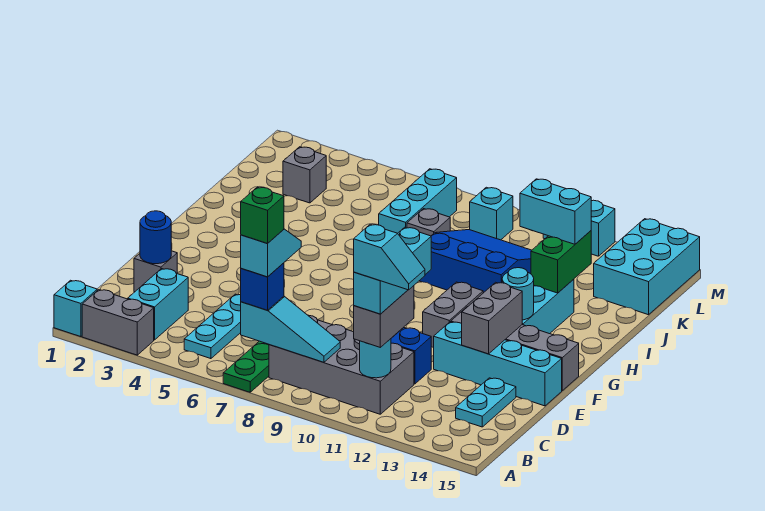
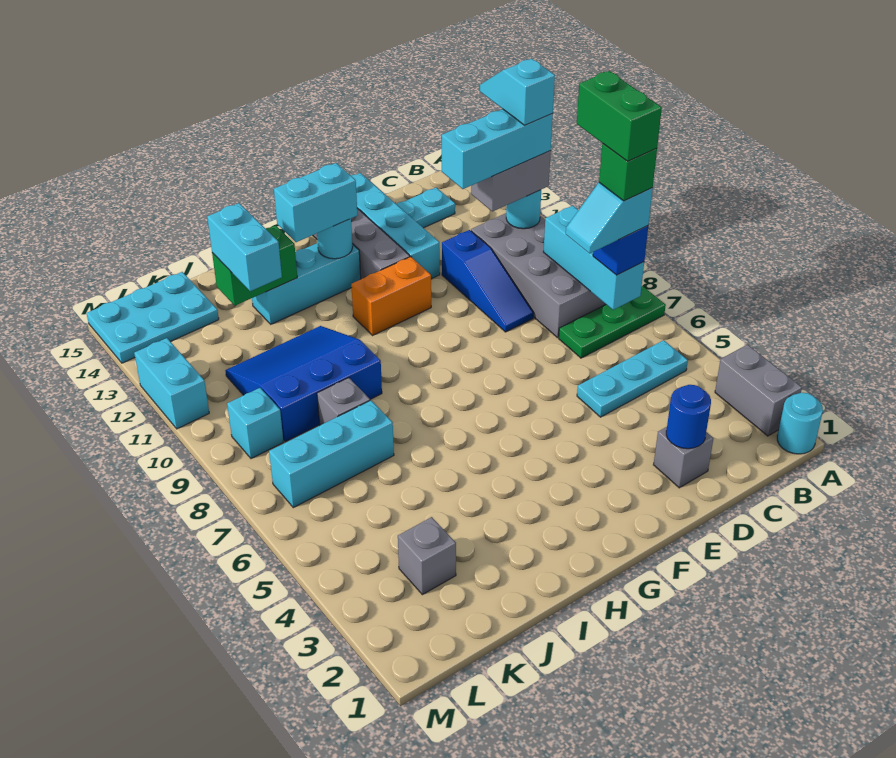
cyan 1x1 brick [54,280,97,337] -> cyan 1x1 round brick [777,393,823,454]
cyan 1x2 brick [128,269,188,340] -> cyan 1x2 brick moved to [274,163,357,242]
cyan 1x3 slope [241,296,340,362] -> cyan 1x3 brick [544,206,644,310]
none -> green 1x2 brick [577,71,662,161]
grey 1x2 brick [462,282,522,354] -> none
grey 1x2 brick [423,282,483,348] -> orange 1x2 brick [351,257,431,335]
blue 3x3 slope [420,230,532,293] -> blue 3x3 slope turned to [225,326,382,442]
cyan 2x3 brick [594,219,700,315] -> cyan 2x3 plate [86,272,219,363]

